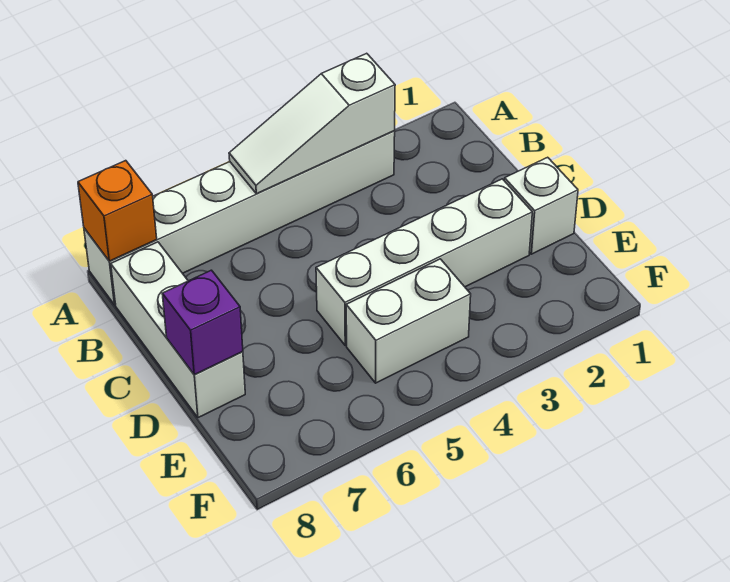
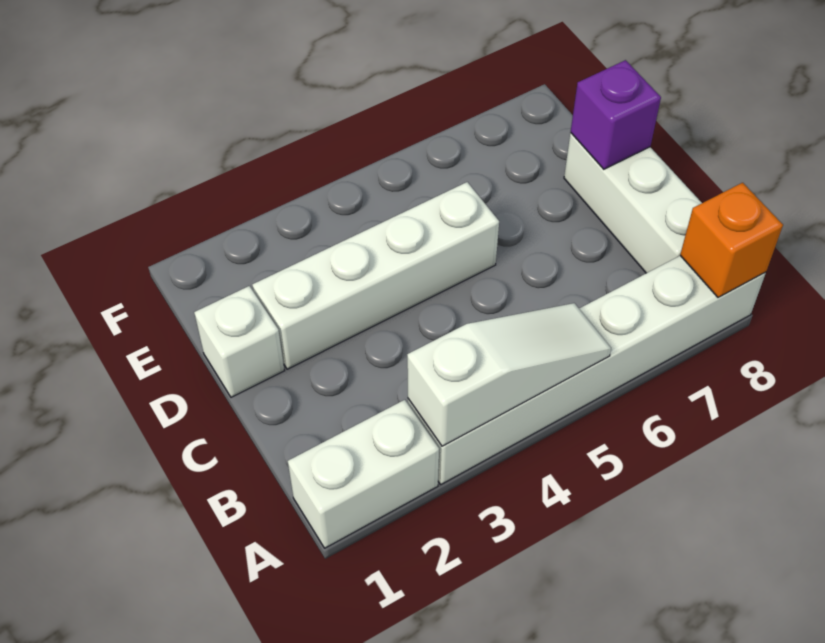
white 1x2 brick [346,259,471,383] -> white 1x2 brick moved to [288,400,439,548]

